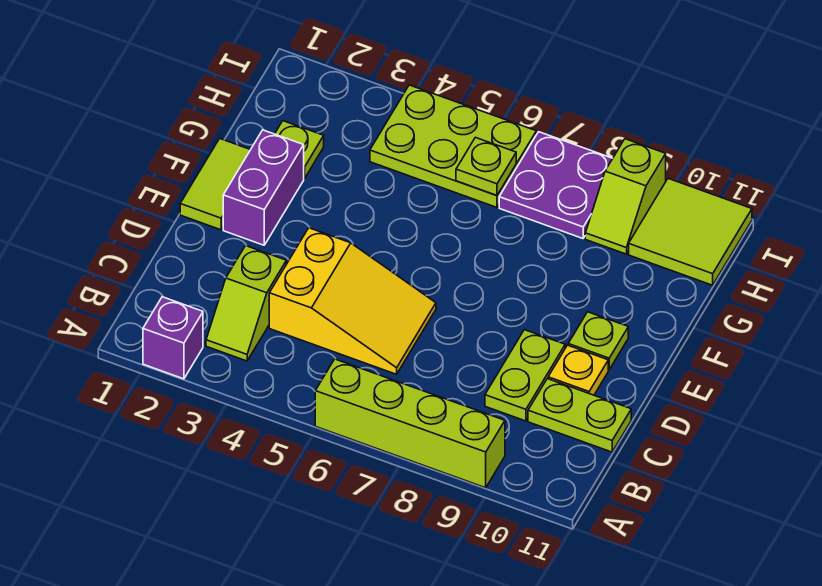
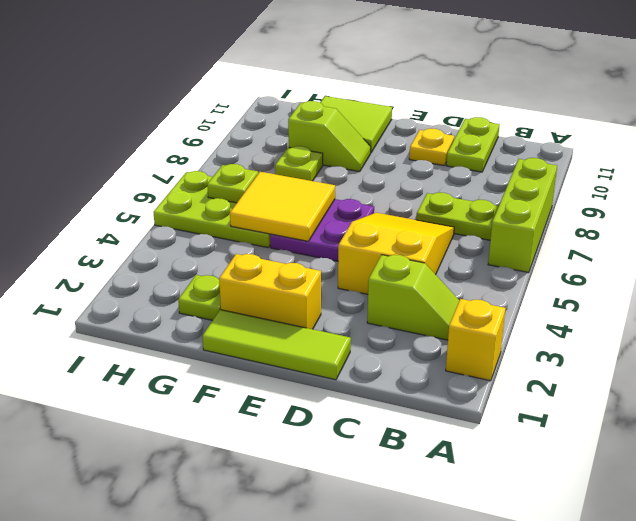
purple 1x1 brick [143,297,203,379] -> yellow 1x1 brick [446,299,506,381]
lime 1x4 brick [315,359,505,488] -> lime 1x3 brick [488,158,557,273]
lime 1x2 plate [485,330,565,421] -> lime 1x2 plate moved to [416,192,499,240]
lime 1x2 tile [180,139,250,230] -> lime 1x3 tile [202,310,351,380]
purple 1x2 brick [223,130,304,245] -> yellow 1x2 brick [219,254,321,329]
lime 1x1 plate [568,312,628,370] -> lime 1x1 plate moved to [275,146,323,181]
none -> yellow 2x2 tile [230,172,335,241]
lime 2x3 plate [370,85,536,207] -> lime 2x3 plate turned to [153,171,270,248]
purple 2x2 plate [499,132,613,238] -> purple 2x2 plate moved to [270,199,374,261]
lime 1x2 slope [585,139,666,254] -> lime 1x2 slope moved to [288,101,371,172]
lime 2x2 tile [629,179,752,285] -> lime 2x2 tile moved to [320,96,392,153]

